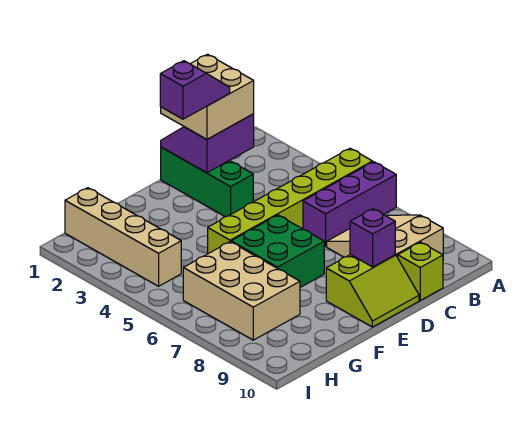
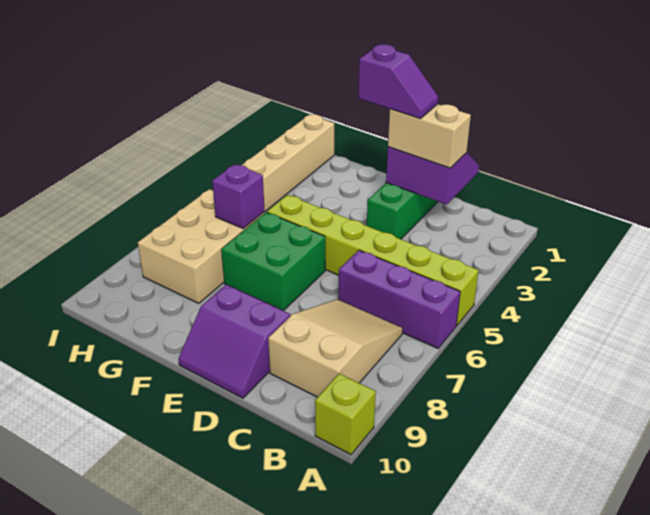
tan 2x2 brick [161,54,254,139] -> tan 1x2 brick [388,104,471,168]
lime 1x1 brick [398,242,443,300] -> lime 1x1 brick moved to [315,374,376,455]
lime 2x2 slope [326,255,419,327] -> purple 2x2 slope [178,285,290,398]
purple 1x1 brick [350,209,395,267] -> purple 1x1 brick moved to [212,164,265,228]

